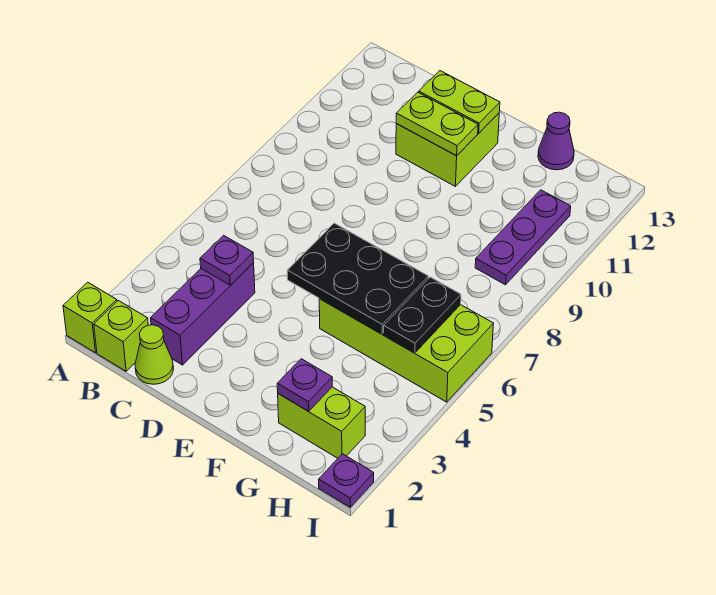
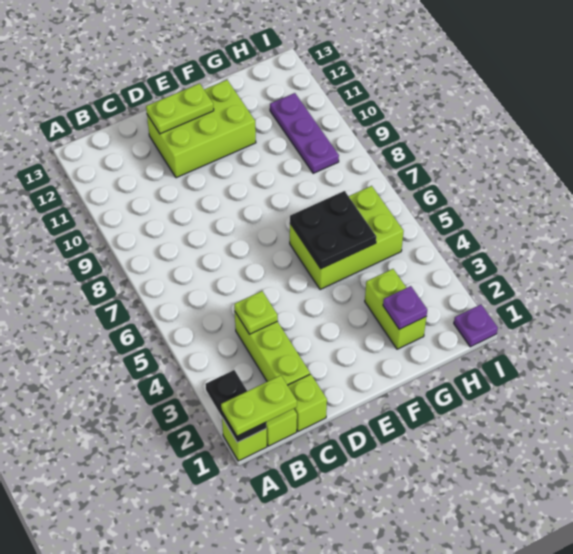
lime 1x1 cone [135,325,173,384] -> lime 1x1 brick [288,374,327,432]
purple 1x3 brick [151,263,255,365] -> lime 1x3 brick [235,312,310,385]
purple 1x1 plate [200,235,254,285] -> lime 1x1 plate [234,291,278,334]
lime 2x2 brick [396,113,499,186] -> lime 2x3 brick [147,80,256,178]
lime 1x2 plate [396,92,478,156] -> lime 1x2 plate moved to [221,375,297,436]
black 2x3 plate [287,223,429,334] -> black 2x2 plate [290,191,376,269]
lime 2x4 brick [319,299,493,402] -> lime 2x3 brick [290,186,404,290]
lime 1x2 brick [278,387,365,458] -> lime 1x2 brick turned to [365,269,426,349]
purple 1x1 cone [538,112,574,170] -> none
black 1x2 plate [384,277,461,353] -> black 1x2 plate moved to [205,370,266,443]

